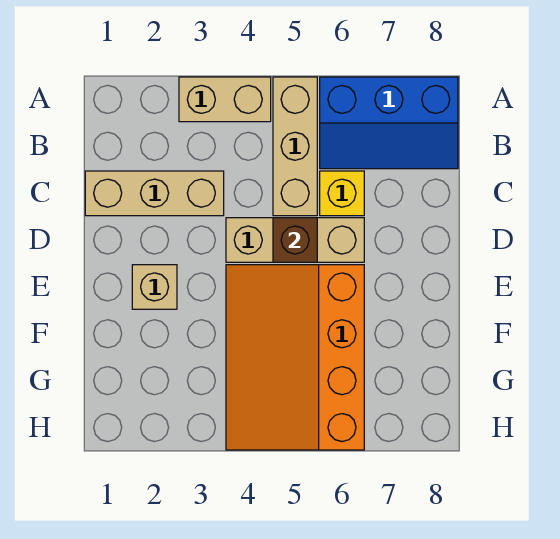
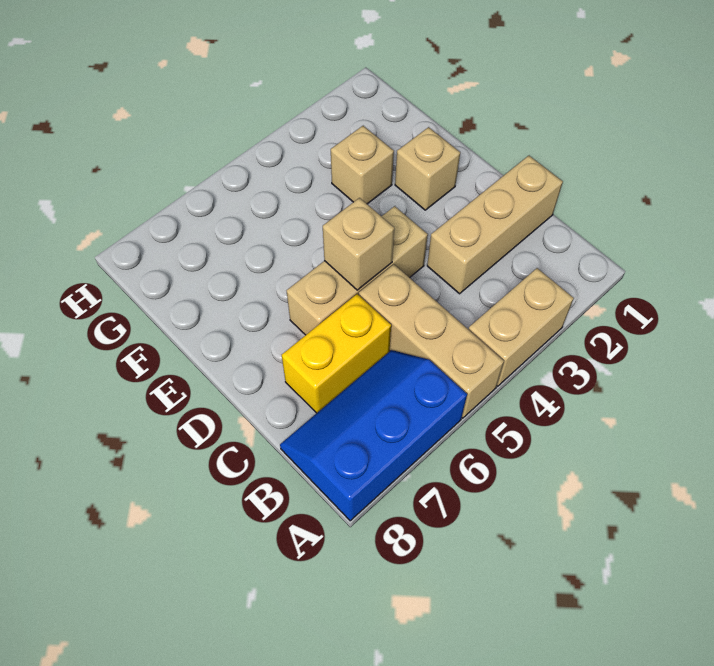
yellow 1x1 brick [320,171,364,216] -> yellow 1x2 brick [282,294,391,413]
brown 1x1 brick [273,218,317,262] -> tan 1x1 brick [323,198,394,290]
orange 3x4 slope [226,265,364,450] -> none
none -> tan 1x1 brick [331,126,394,204]

